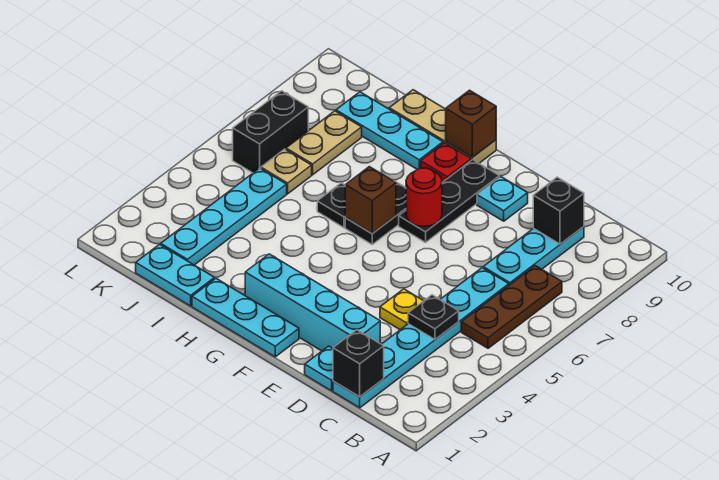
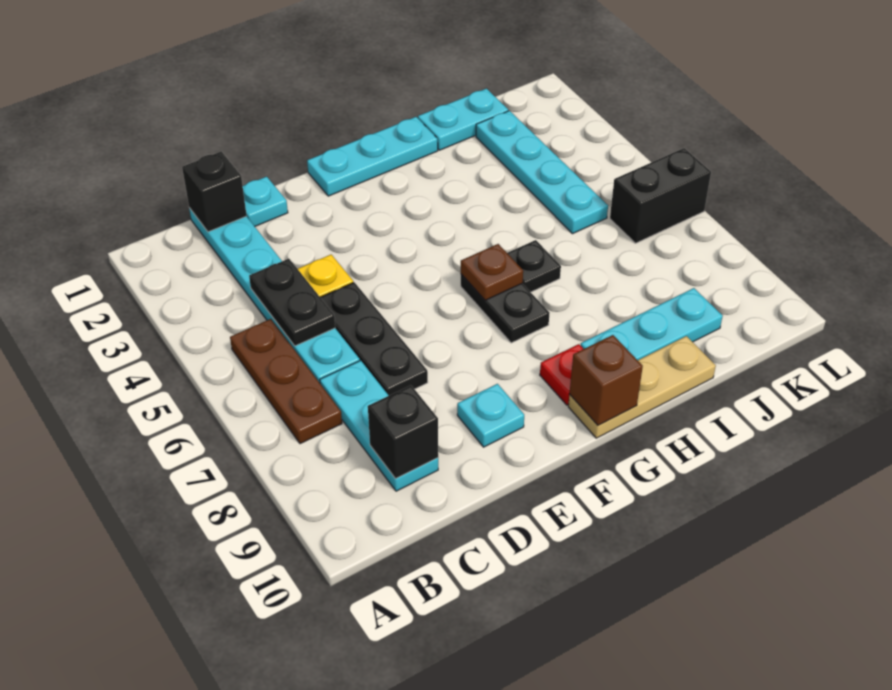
black 1x1 plate [408,295,459,339] -> black 1x2 plate [249,259,335,346]
cyan 1x4 brick [245,254,380,351] -> none
black 1x3 plate [399,160,499,243] -> black 1x3 plate moved to [320,282,428,395]
red 1x1 round brick [406,168,442,227] -> none
brown 1x1 brick [345,167,396,234] -> brown 1x1 plate [461,244,523,300]
tan 1x1 plate [261,149,312,194] -> none
tan 1x2 plate [286,111,362,175] -> none
black 1x2 brick [233,91,308,173] -> black 1x2 brick turned to [610,148,711,243]

